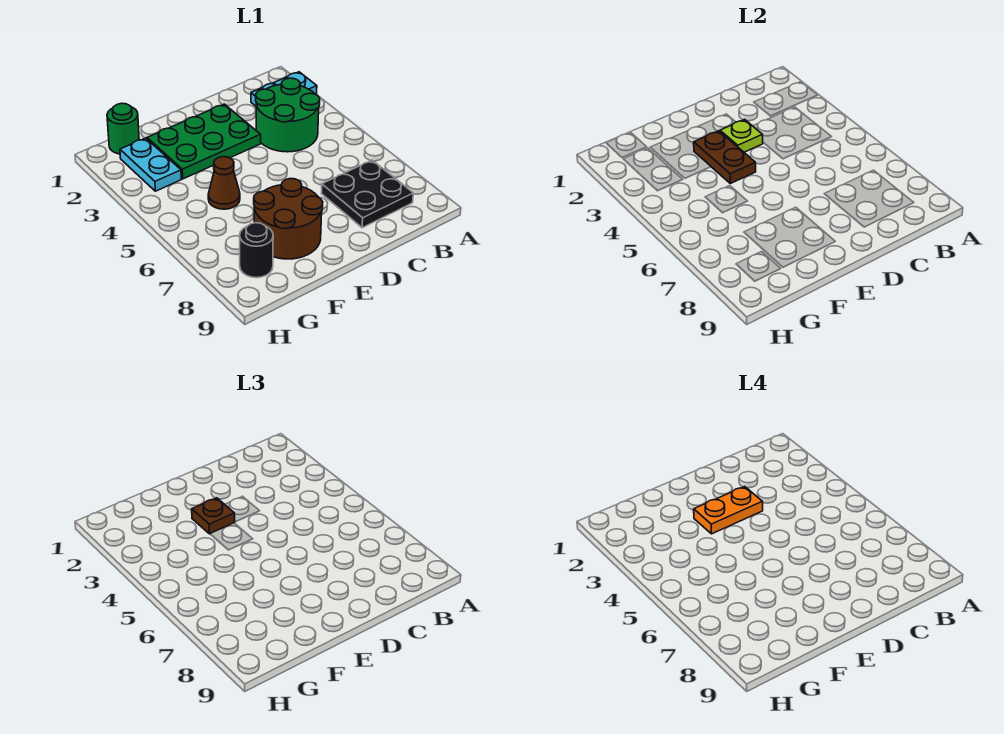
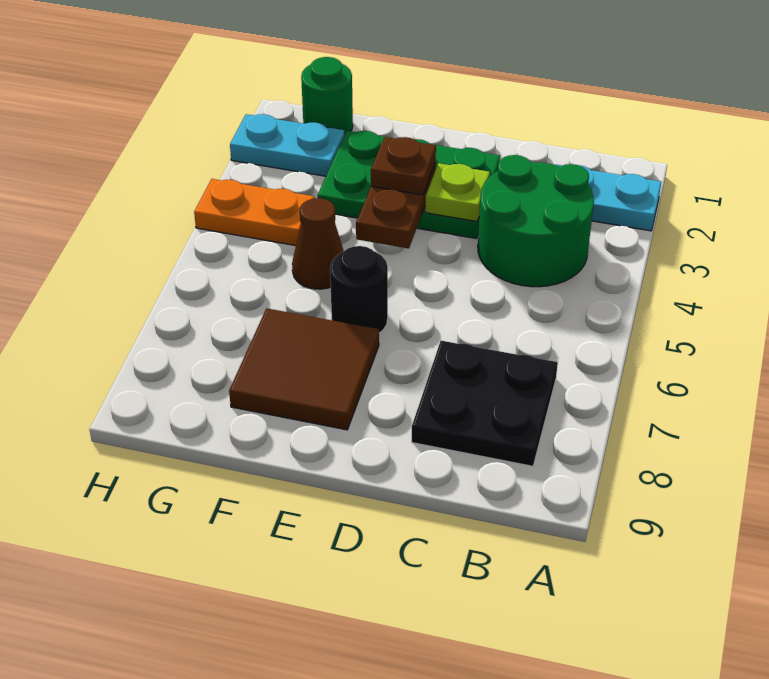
orange 1x2 plate [694,486,763,534] -> orange 1x2 plate moved to [194,179,314,246]
brown 2x2 round brick [254,178,323,259] -> brown 2x2 tile [229,308,379,430]
cyan 1x2 plate [120,138,181,191] -> cyan 1x2 plate turned to [230,114,344,176]
black 1x1 round brick [240,223,273,278] -> black 1x1 round brick moved to [330,246,388,333]

